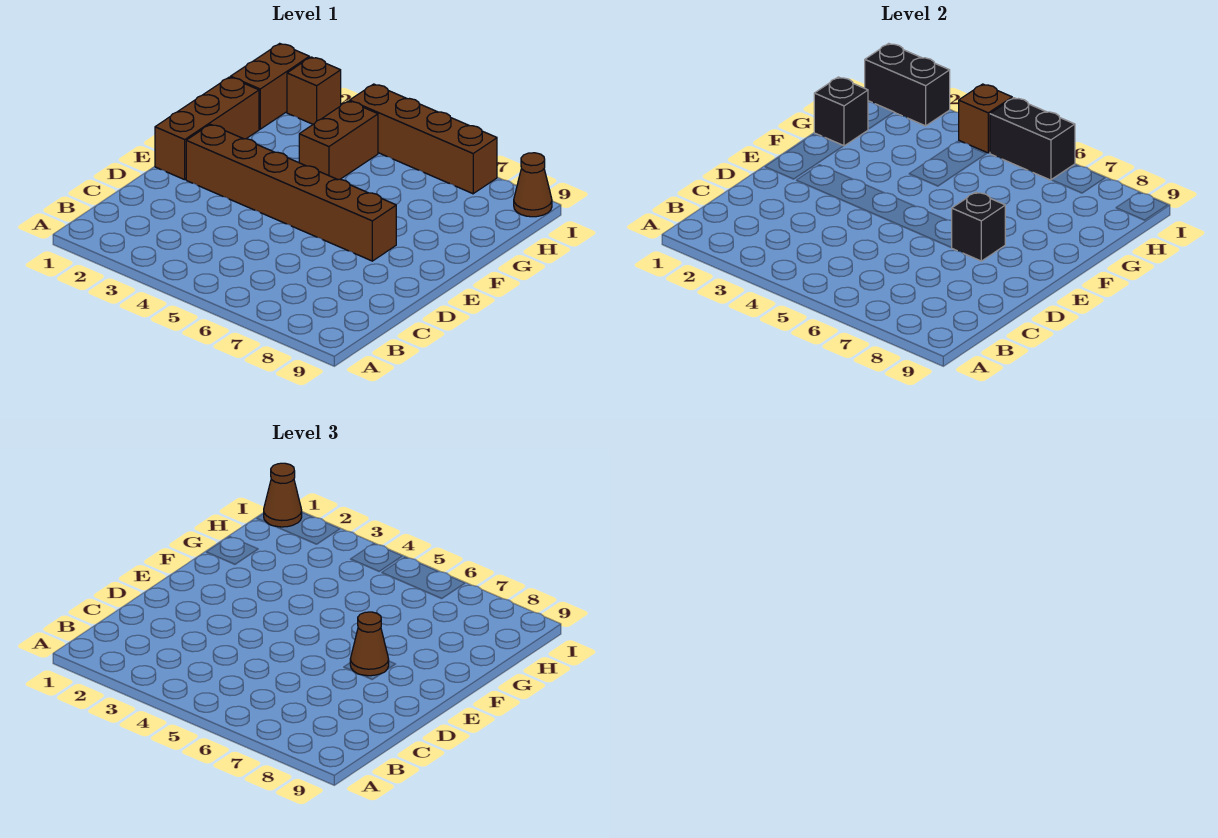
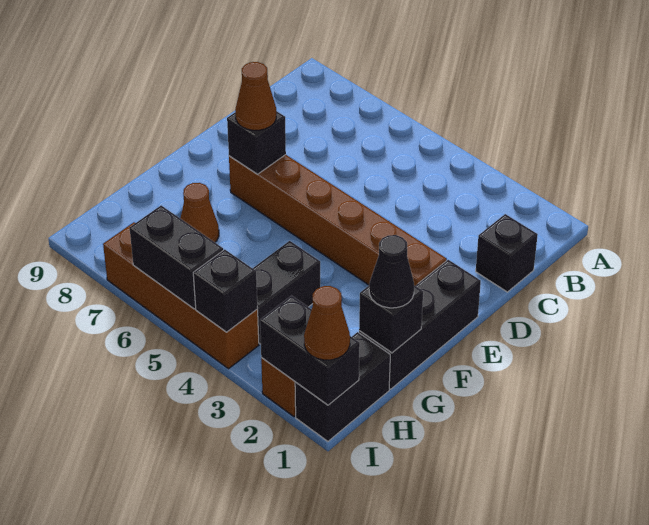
none -> black 1x1 brick [476,214,538,292]
brown 1x3 brick [155,77,259,180] -> black 1x3 brick [359,260,481,389]
none -> black 1x1 cone [369,235,414,308]
brown 1x2 brick [299,101,378,180] -> black 1x2 brick [253,241,320,344]
brown 1x2 brick [231,43,309,129] -> black 1x2 brick [295,332,390,441]
brown 1x1 brick [959,84,1012,153] -> black 1x1 brick [193,250,258,332]
brown 1x1 cone [514,153,552,217] -> brown 1x1 cone moved to [180,183,219,242]

